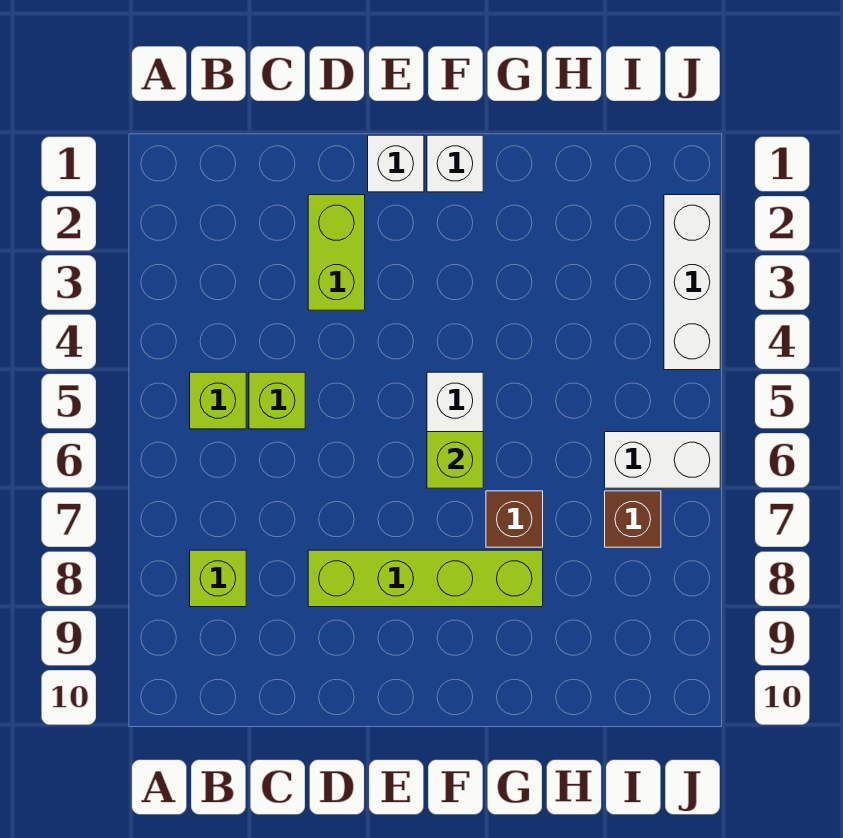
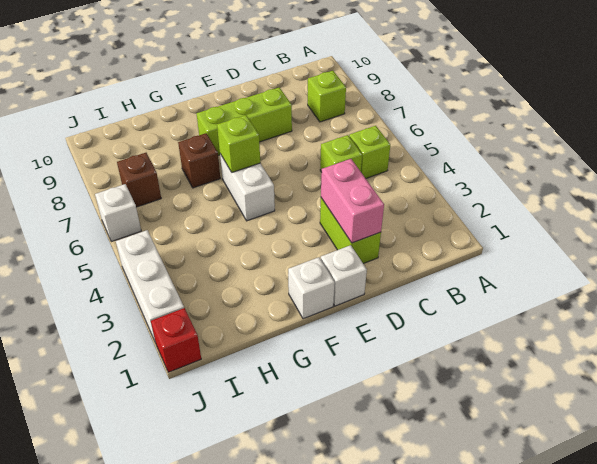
none -> pink 1x2 brick [321,159,384,243]
lime 1x4 brick [308,550,543,607] -> lime 1x3 brick [196,87,292,155]
white 1x2 brick [605,432,720,488] -> white 1x1 brick [95,184,141,242]
none -> red 1x1 brick [151,308,201,372]

